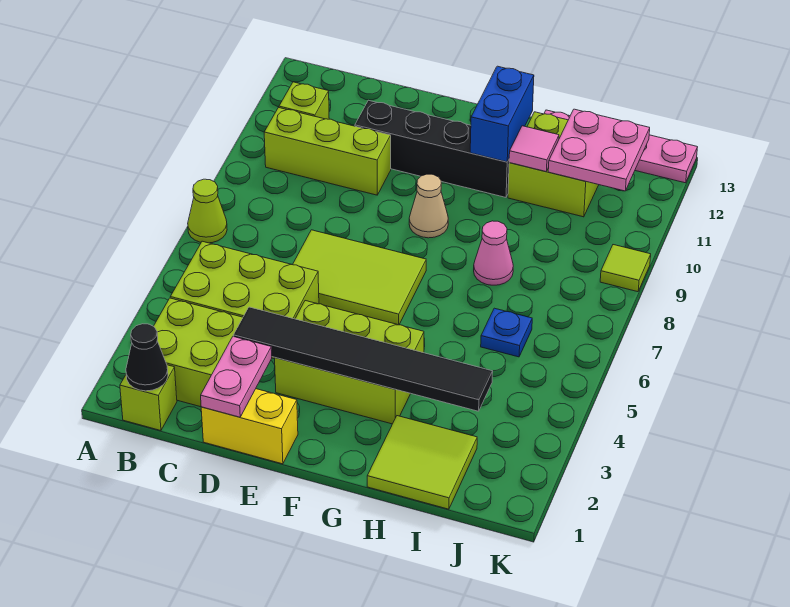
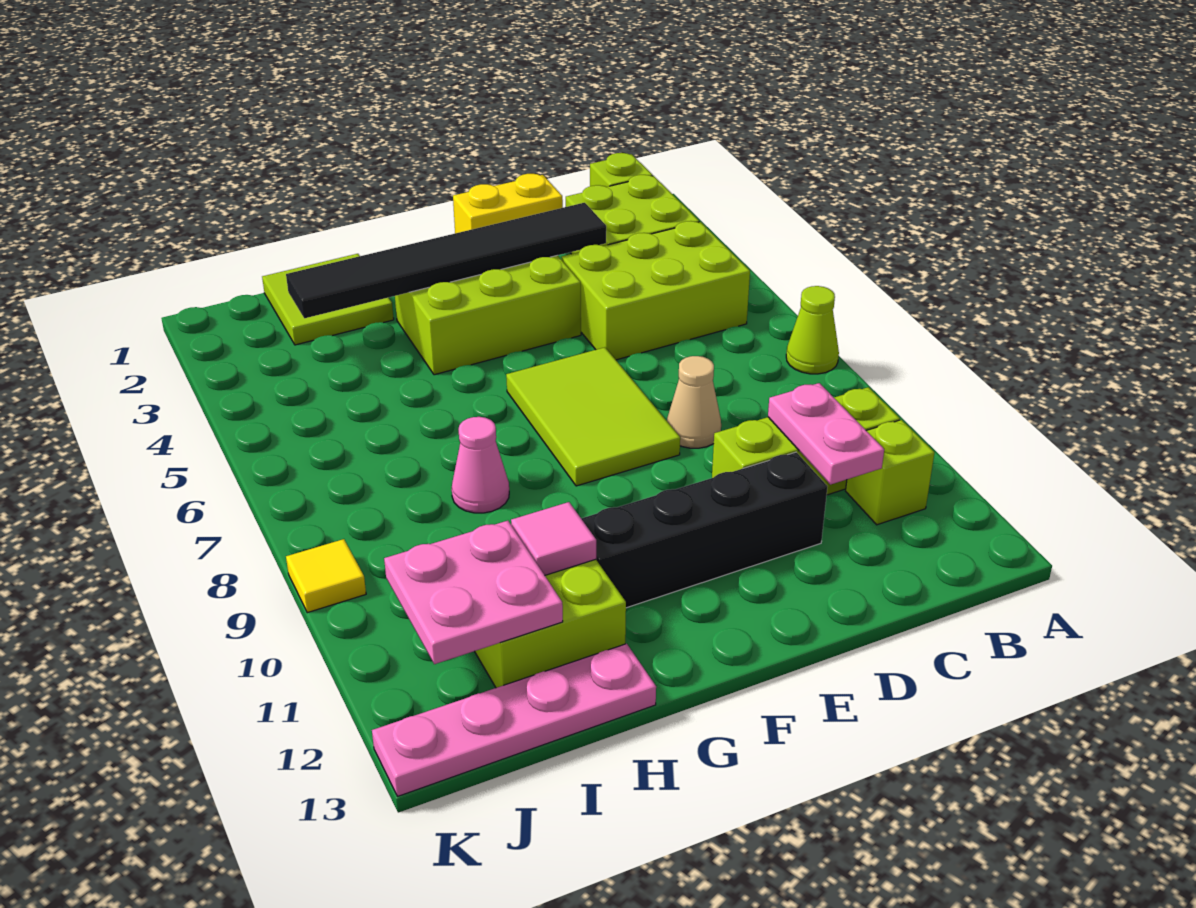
black 1x1 cone [126,324,168,391] -> none
pink 1x2 plate [201,336,272,417] -> pink 1x2 plate moved to [768,383,884,485]
lime 2x3 tile [293,230,426,325] -> lime 2x3 tile turned to [506,347,680,486]
tan 1x1 cone [409,174,448,238] -> tan 1x1 cone moved to [667,356,721,448]
blue 1x2 brick [470,66,534,162] -> none
blue 1x1 plate [481,308,532,357] -> none
lime 1x1 tile [600,245,651,292] -> yellow 1x1 tile [286,539,366,613]

